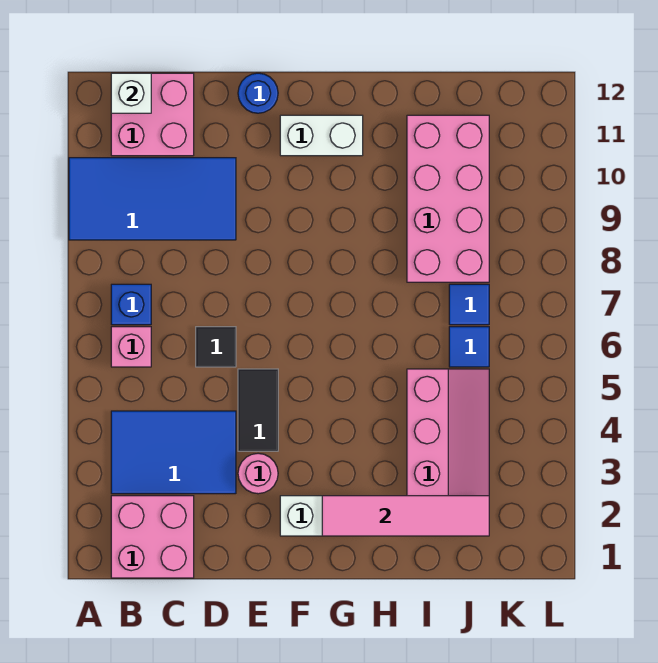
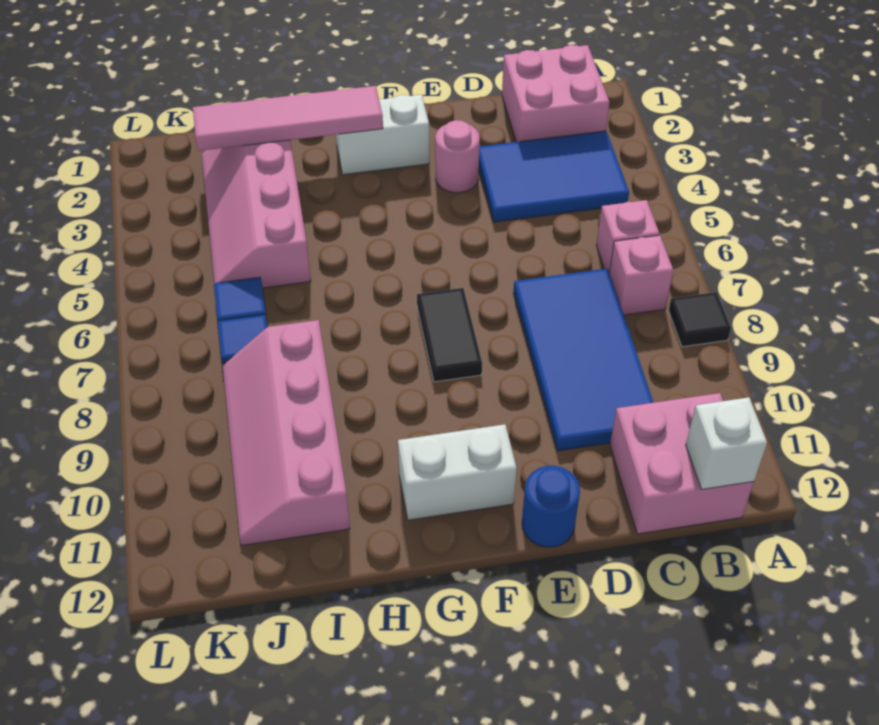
blue 2x4 tile [69,158,236,240] -> blue 2x4 tile turned to [513,268,654,451]
blue 1x1 brick [111,284,151,325] -> pink 1x1 brick [609,235,673,315]
black 1x1 tile [196,327,236,367] -> black 1x1 tile moved to [669,292,731,347]
black 1x2 tile [238,369,278,451] -> black 1x2 tile moved to [417,288,482,382]
pink 2x4 brick [407,115,489,282] -> pink 2x4 slope [223,320,350,545]

